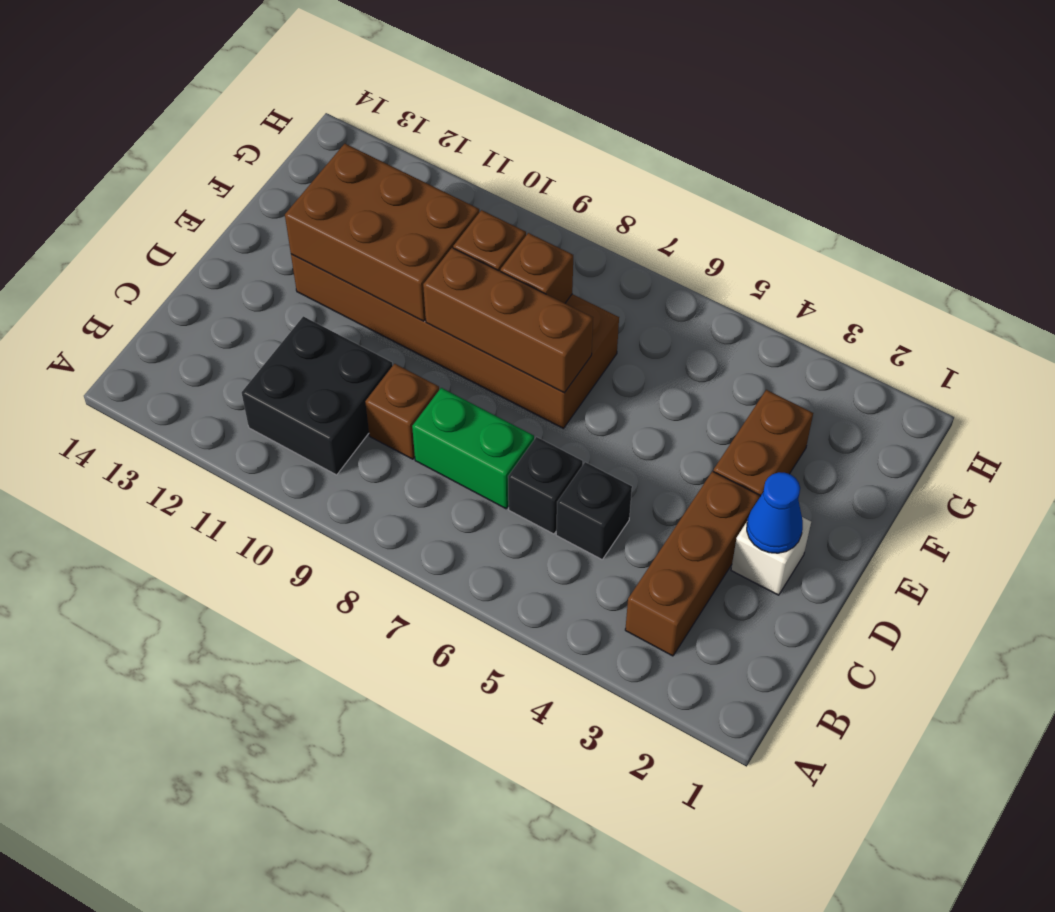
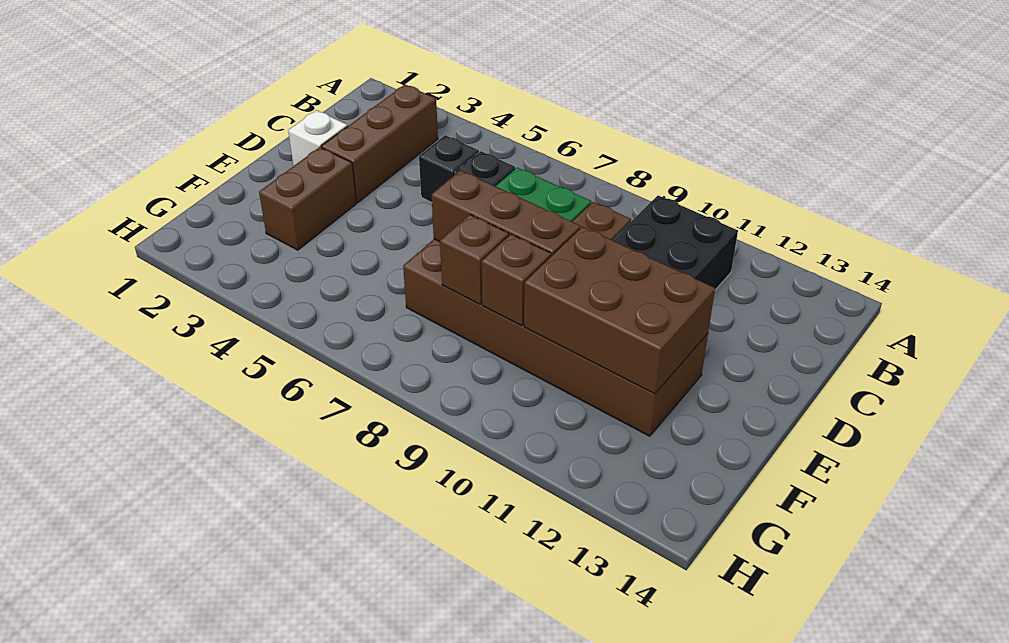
blue 1x1 cone [747,472,803,553] -> none

